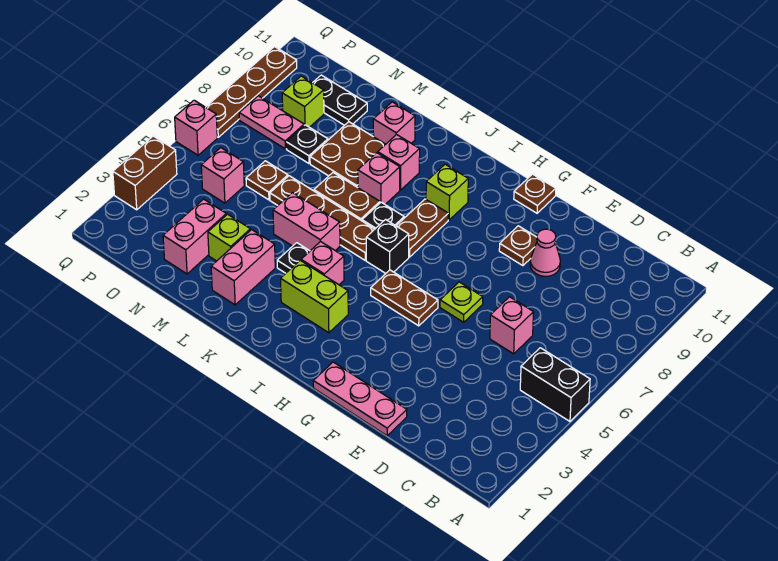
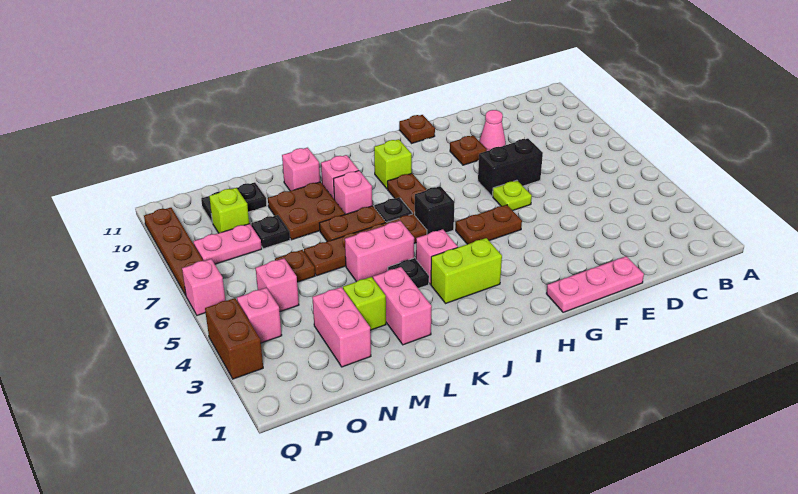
black 1x2 brick [520,348,590,421] -> black 1x2 brick moved to [478,138,543,196]
pink 1x1 brick [490,297,533,354] -> pink 1x1 brick moved to [237,288,282,343]

